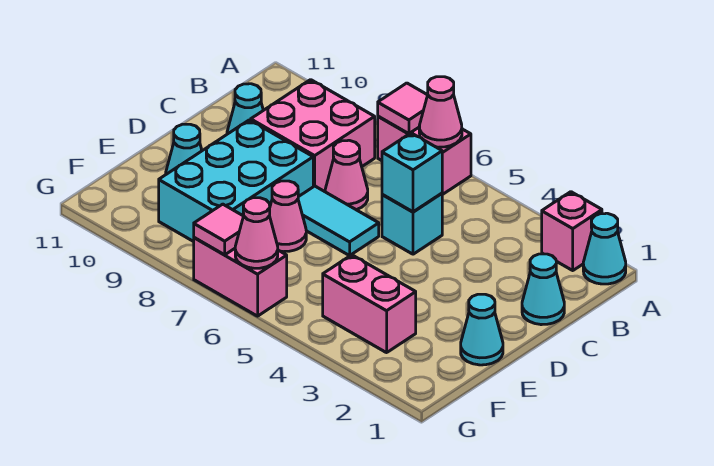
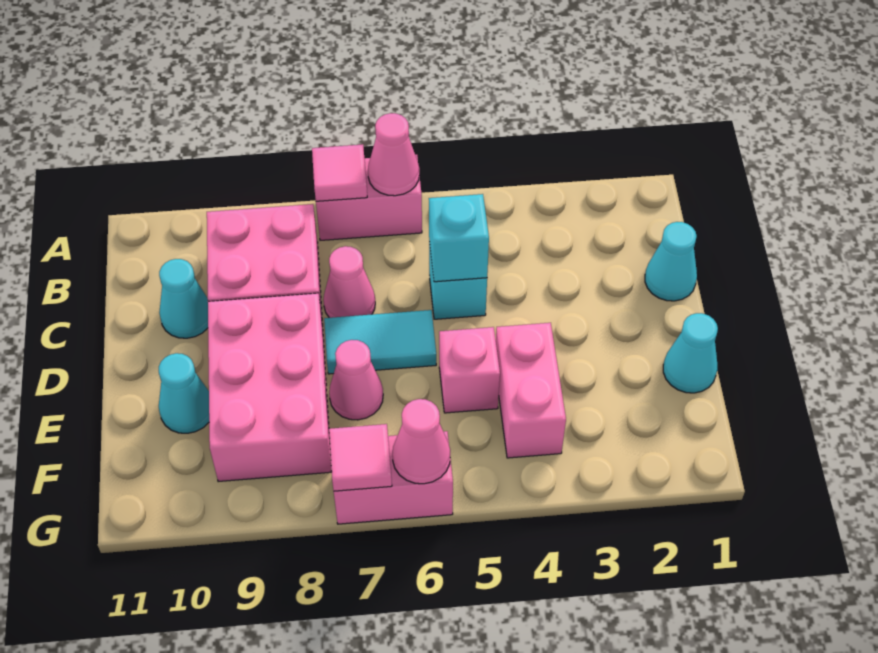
cyan 1x1 cone [583,213,626,284] -> none
pink 1x1 brick [542,192,602,270] -> pink 1x1 brick moved to [439,327,500,413]
cyan 2x3 brick [159,120,313,242] -> pink 2x3 brick [208,293,332,482]
pink 1x2 brick [323,255,416,353] -> pink 1x2 brick turned to [496,323,566,458]

